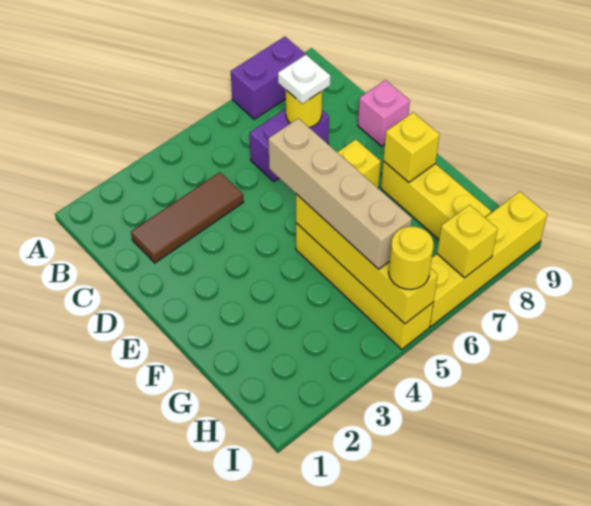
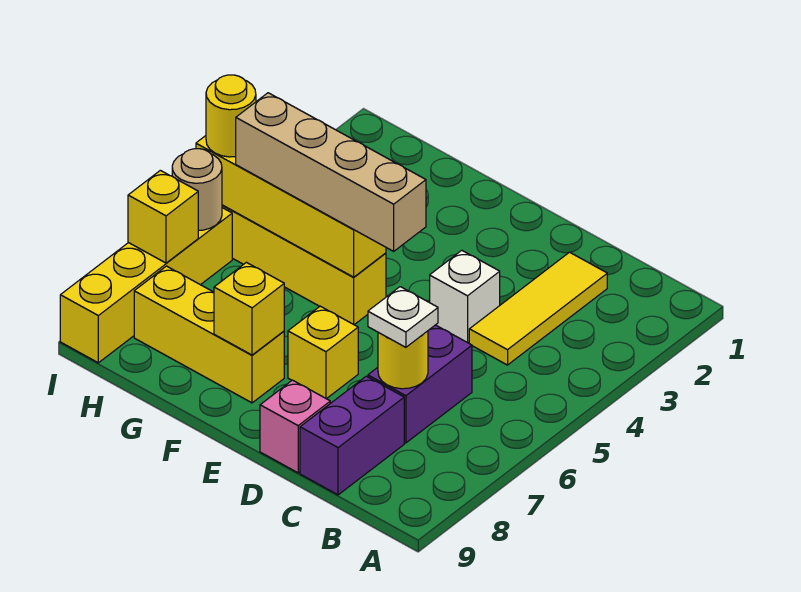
purple 1x2 brick [231,37,306,119] -> purple 1x2 brick moved to [300,376,404,495]
brown 1x3 tile [131,172,243,263] -> yellow 1x3 tile [469,252,607,365]
none -> white 1x1 brick [430,250,500,343]
none -> tan 1x1 round brick [172,149,222,230]

